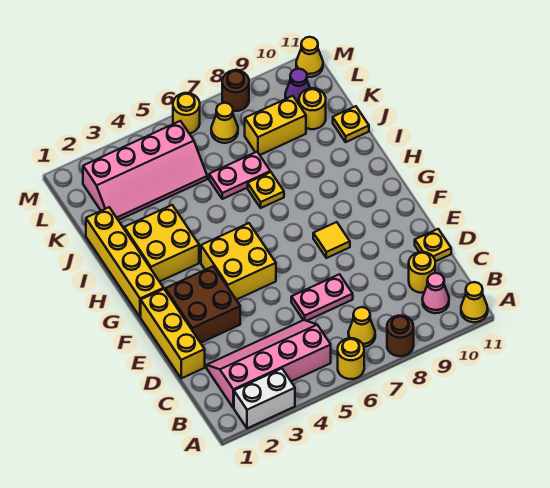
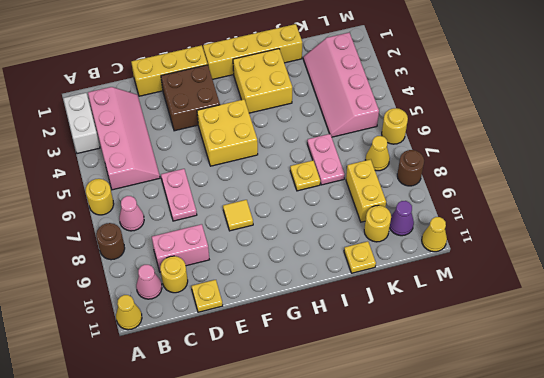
yellow 1x1 cone [348,307,375,347] -> pink 1x1 cone [119,196,144,231]
none -> pink 1x2 brick [152,224,209,272]

